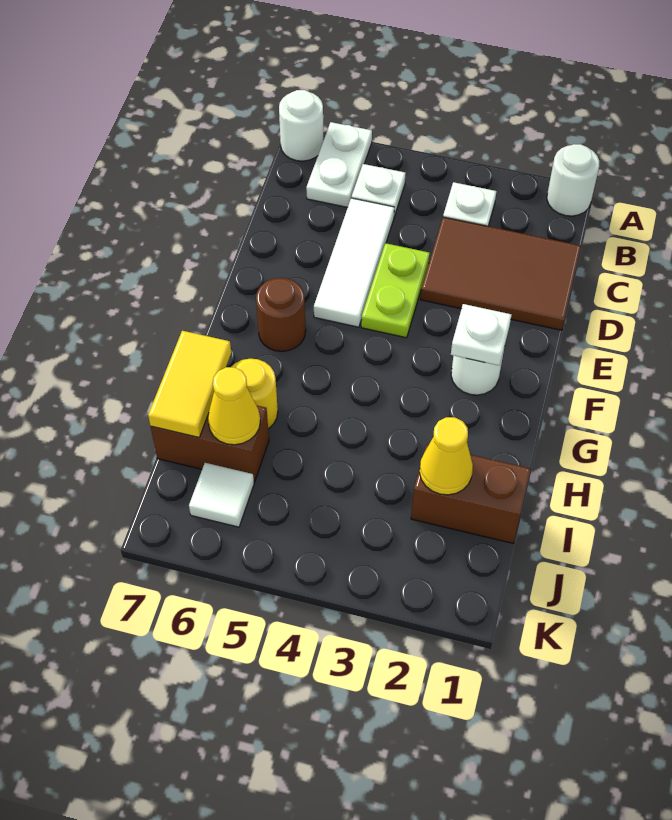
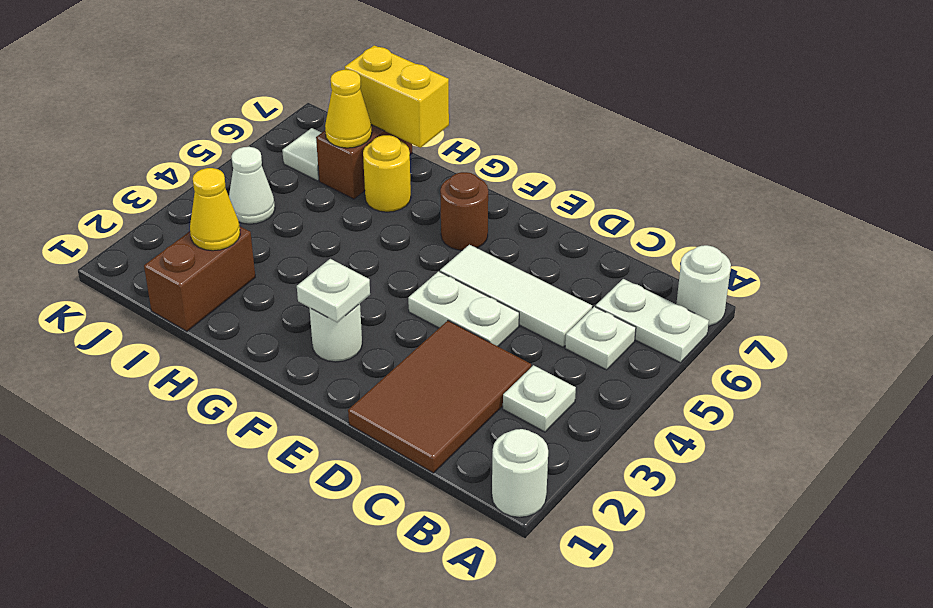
lime 1x2 plate [361,243,430,338] -> white 1x2 plate [408,271,519,346]
yellow 1x2 tile [148,331,231,437] -> yellow 1x2 brick [345,45,449,148]
none -> white 1x1 cone [229,147,275,224]

